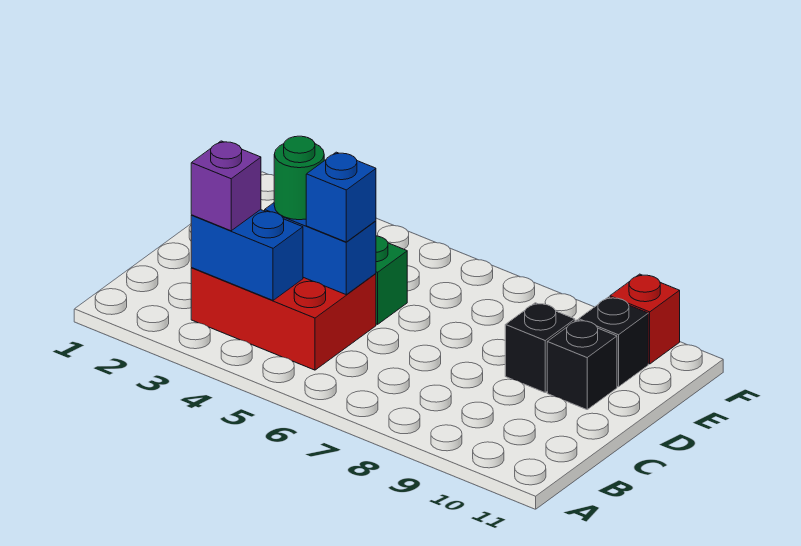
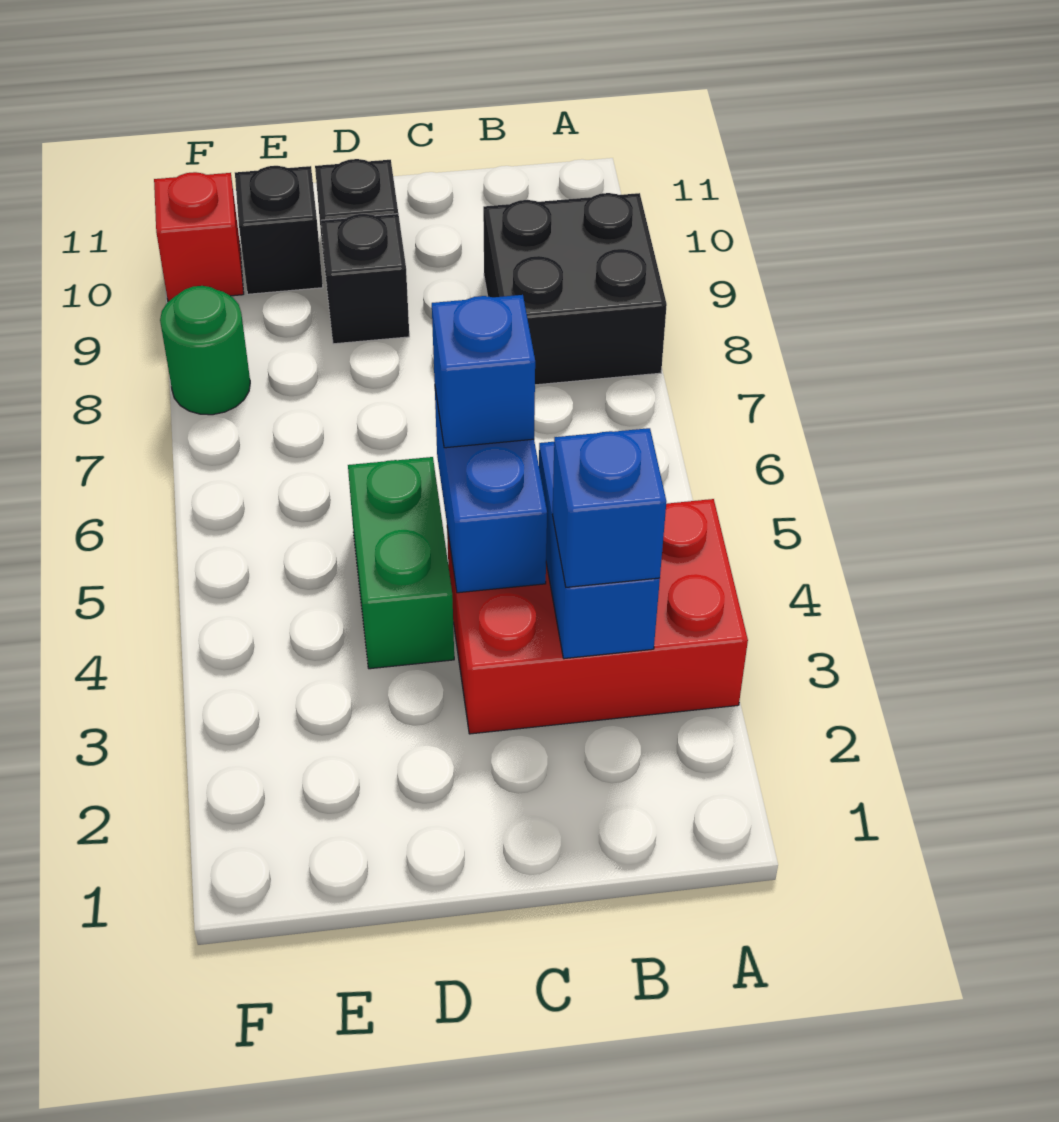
none -> black 2x2 brick [483,193,667,385]
red 2x3 brick [191,268,376,370] -> red 2x3 brick turned to [447,499,748,734]
purple 1x1 brick [191,141,261,231] -> blue 1x1 brick [552,428,666,587]
green 1x1 round brick [274,136,324,220] -> green 1x1 round brick moved to [160,286,250,415]

